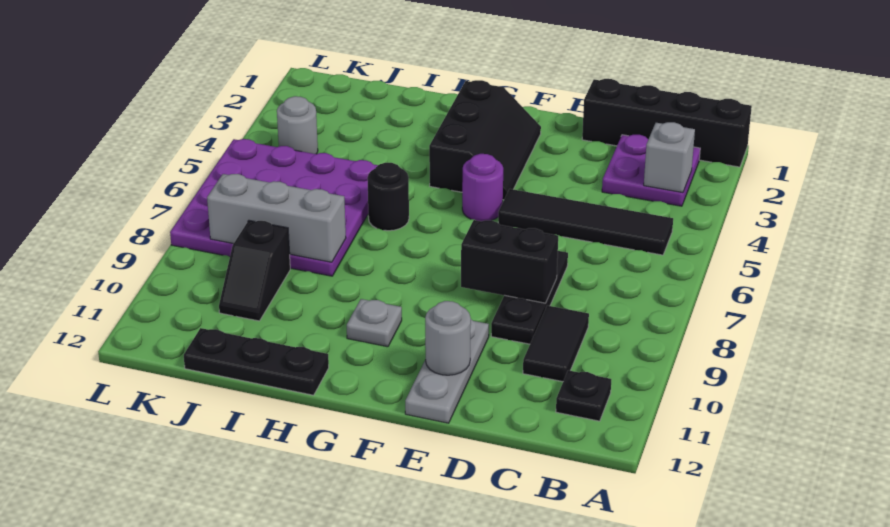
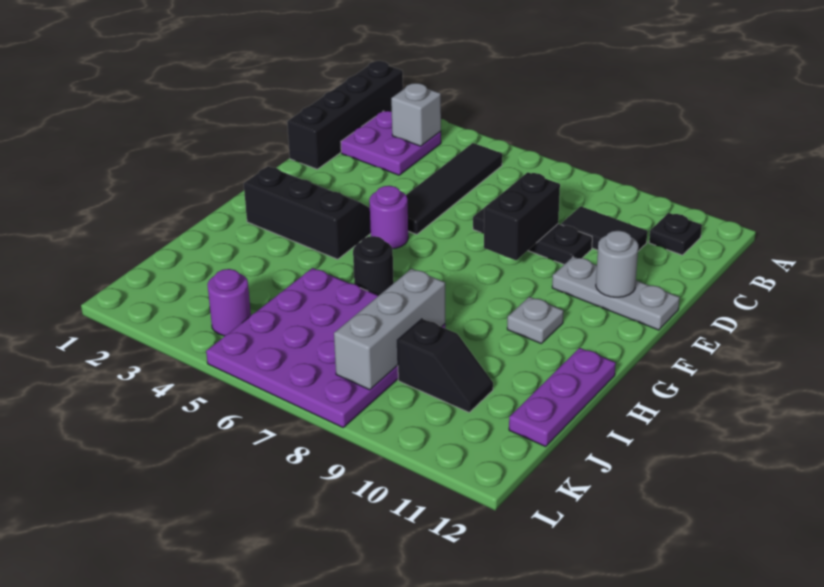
black 1x3 plate [184,328,329,395] -> purple 1x3 plate [509,348,616,447]
grey 1x1 round brick [277,96,318,154] -> purple 1x1 round brick [207,269,251,336]

